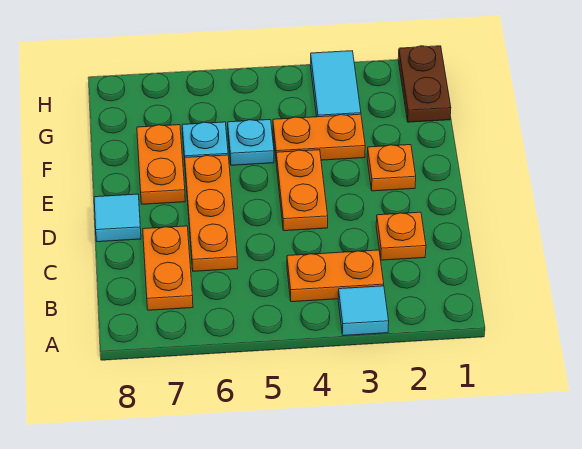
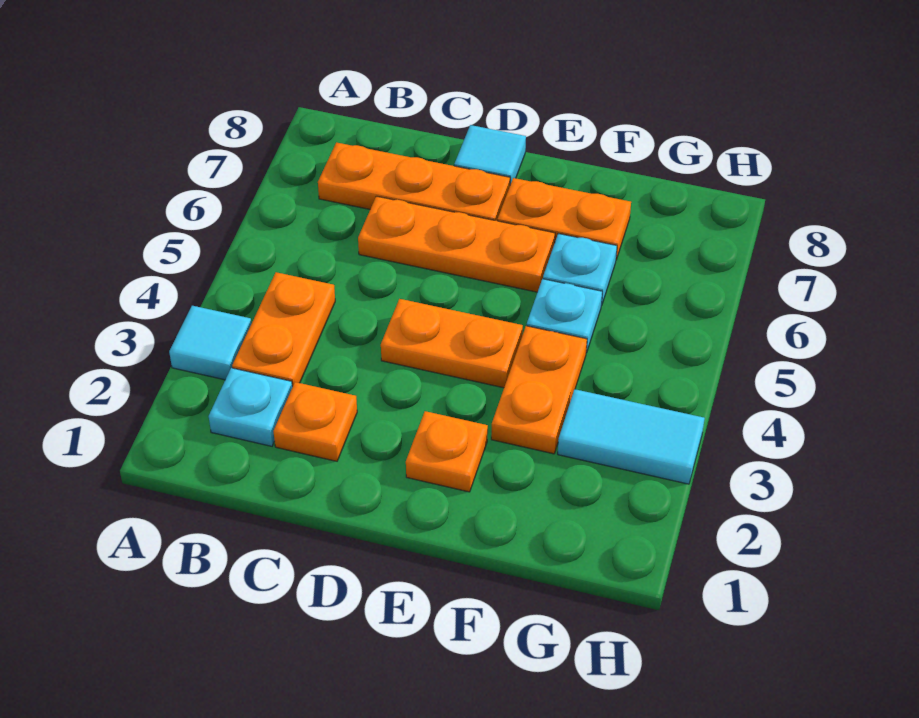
none -> cyan 1x1 plate [209,368,292,446]
orange 1x2 plate [143,226,193,310] -> orange 1x3 plate [318,142,510,221]
brown 1x2 plate [398,46,451,122] -> none

